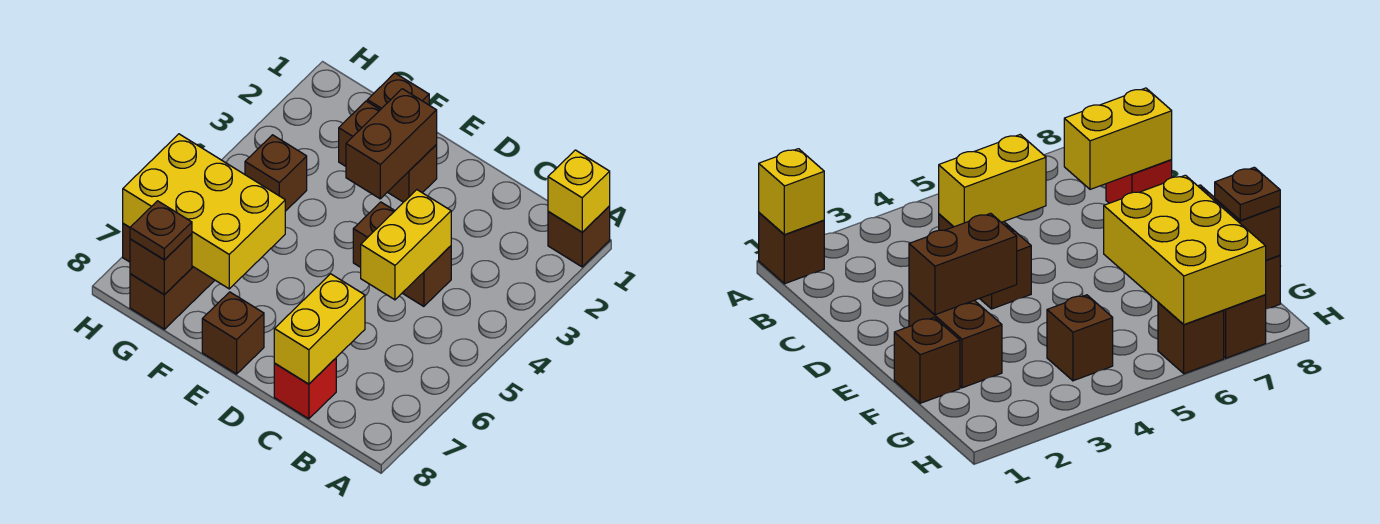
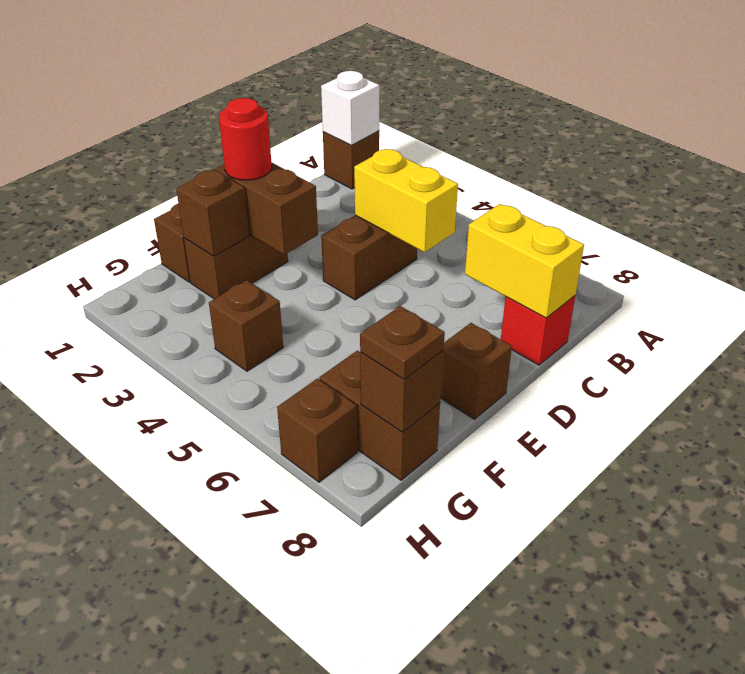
yellow 1x1 brick [548,150,610,232] -> white 1x1 brick [321,71,379,145]
none -> red 1x1 round brick [219,98,272,180]
yellow 2x3 brick [123,134,285,289] -> none
brown 1x1 brick [1158,302,1224,374] -> brown 1x1 brick moved to [176,170,249,256]

